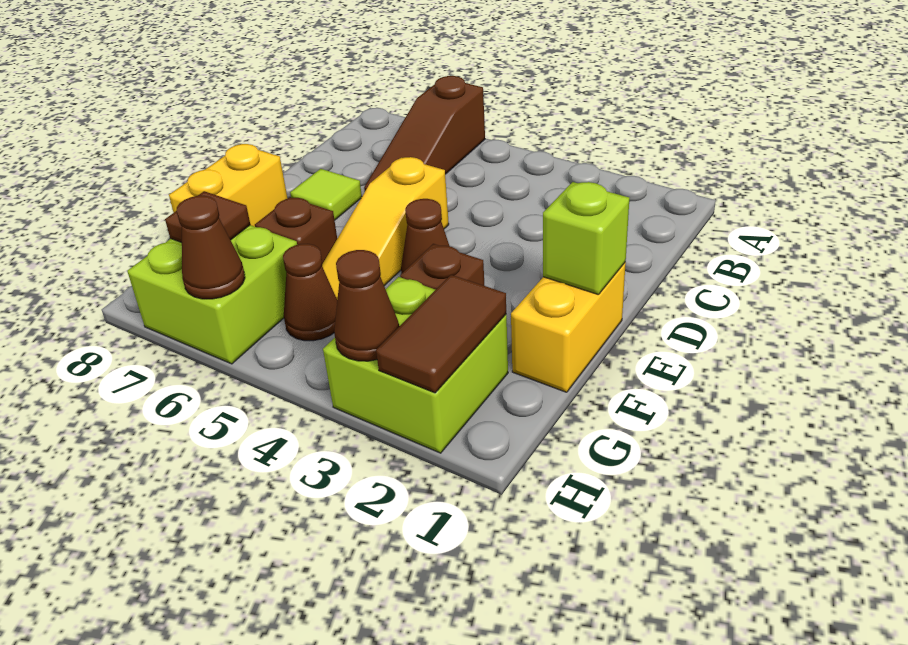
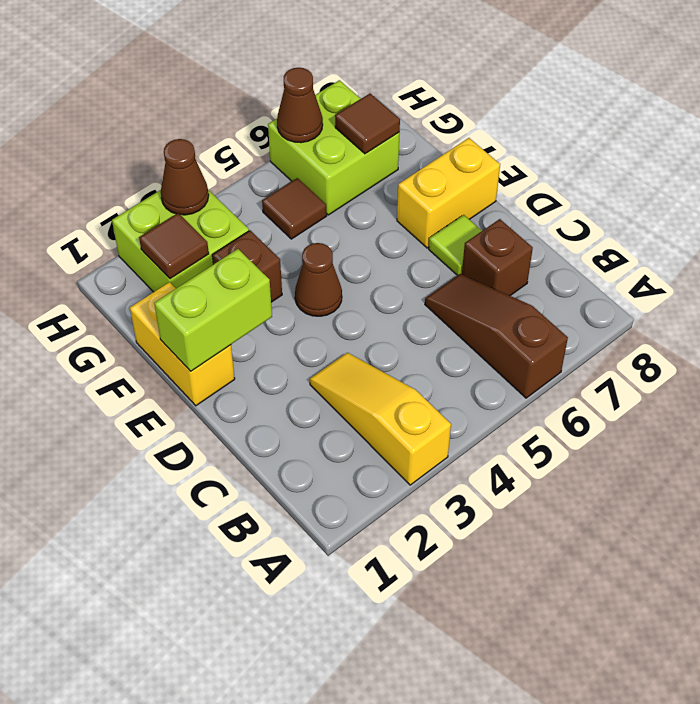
yellow 1x3 slope [322,157,449,300] -> yellow 1x3 slope moved to [310,353,451,485]
lime 1x1 brick [543,182,629,295] -> lime 1x2 brick [154,249,272,371]
yellow 1x2 brick [169,144,288,227] -> yellow 1x2 brick turned to [397,138,500,248]
brown 1x1 brick [255,197,337,264] -> brown 1x1 brick moved to [462,219,533,296]
brown 1x2 tile [376,275,506,393] -> brown 1x1 tile [139,213,209,279]
brown 1x1 cone [283,244,337,341] -> brown 1x1 tile [262,178,327,239]

